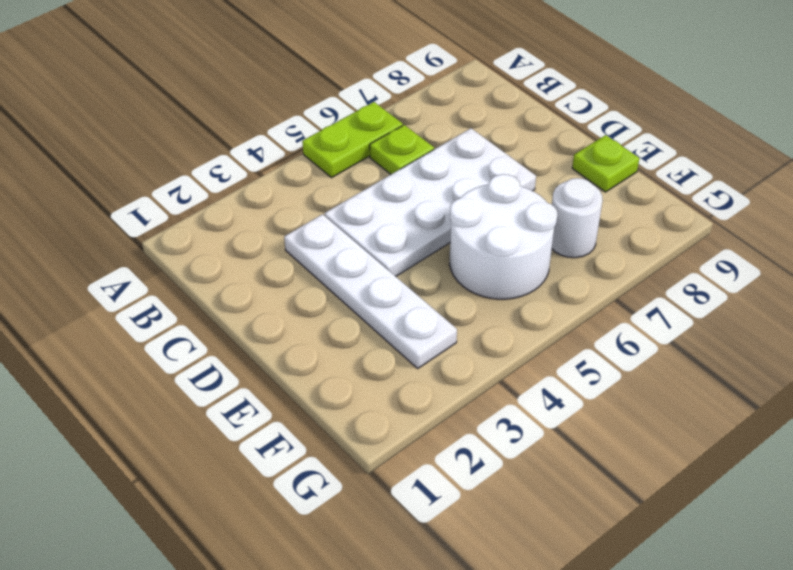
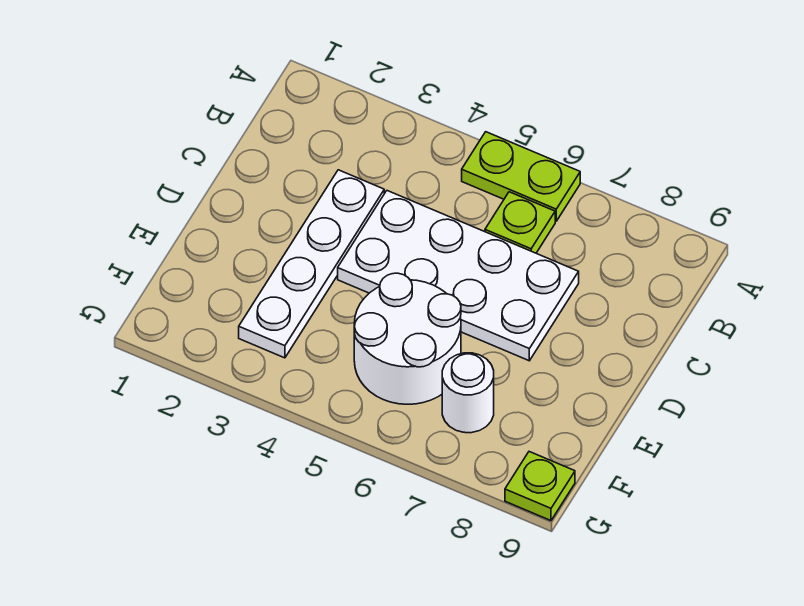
lime 1x1 plate [572,135,639,192] -> lime 1x1 plate moved to [505,452,575,521]

